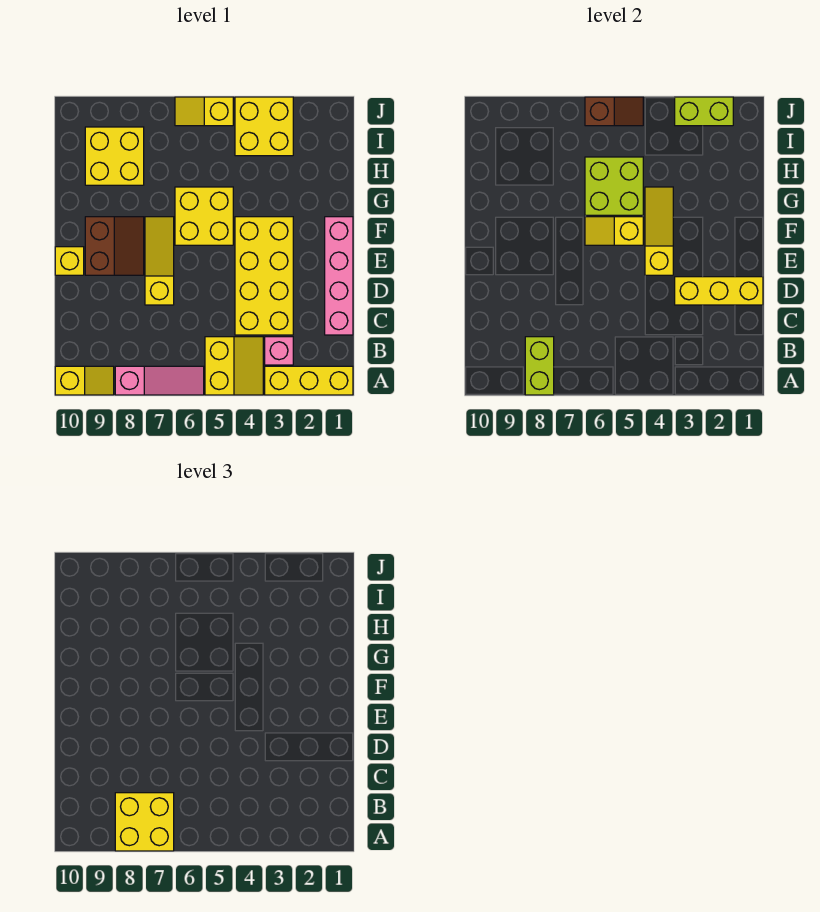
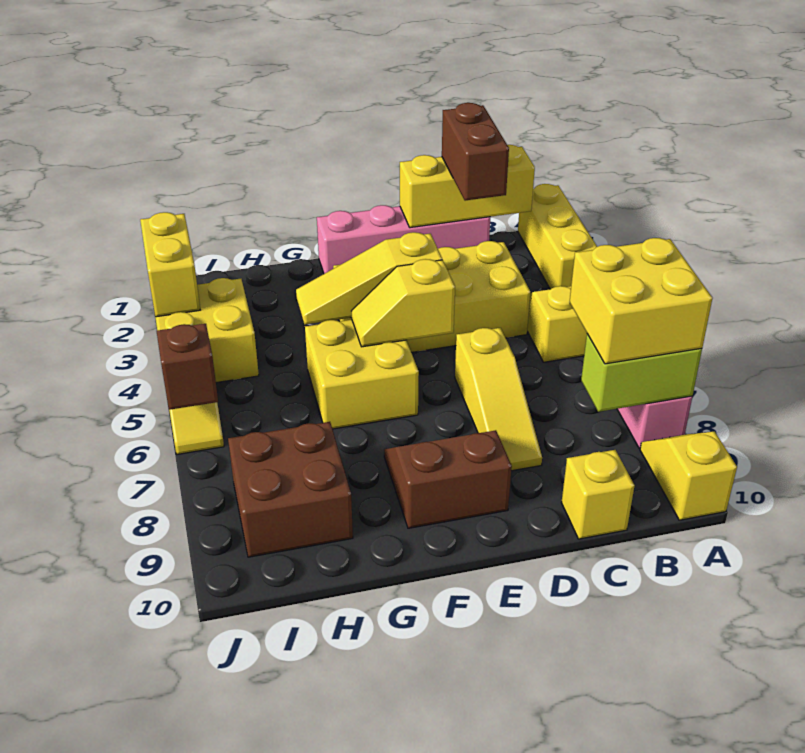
pink 1x1 brick [265,337,293,365] -> none
none -> brown 1x2 brick [442,103,509,201]
yellow 1x3 brick [675,277,763,305] -> yellow 1x3 brick turned to [400,145,535,228]
yellow 1x3 slope [145,217,174,305] -> yellow 1x3 slope turned to [455,328,542,471]
yellow 1x1 brick [55,247,84,275] -> yellow 1x1 brick moved to [561,450,635,539]
yellow 1x2 slope [585,217,643,245] -> yellow 1x2 slope turned to [352,259,455,347]
lime 2x2 brick [585,157,643,215] -> none
yellow 2x2 brick [85,127,144,185] -> brown 2x2 brick [228,422,353,557]
lime 1x2 brick [675,97,733,126] -> yellow 1x2 brick [140,212,200,317]

